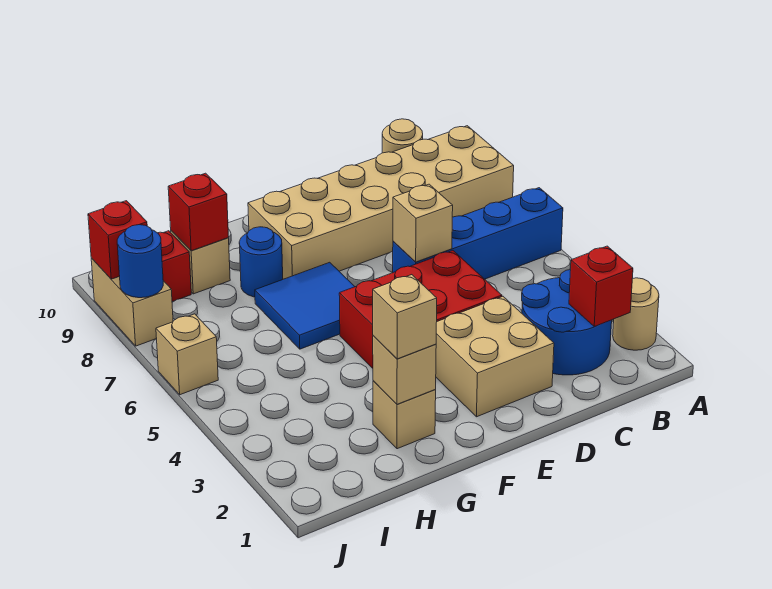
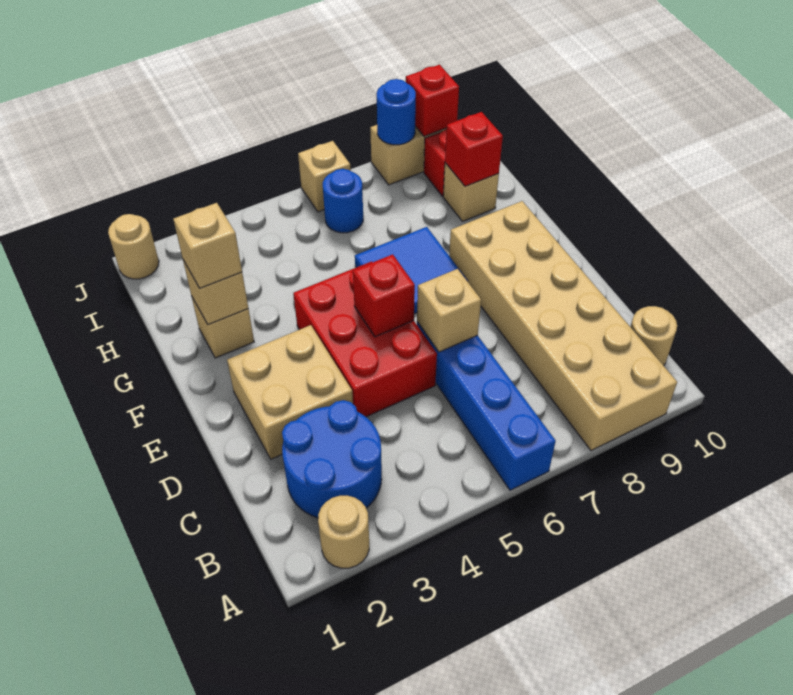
red 1x1 brick [569,246,633,327] -> red 1x1 brick moved to [353,254,415,337]
blue 1x1 round brick [239,227,283,297] -> blue 1x1 round brick moved to [323,169,363,233]
none -> tan 1x1 round brick [108,214,159,279]

